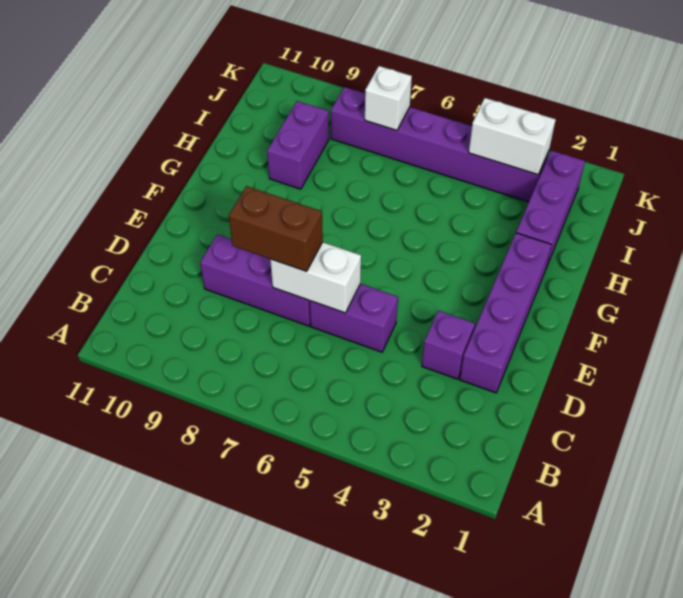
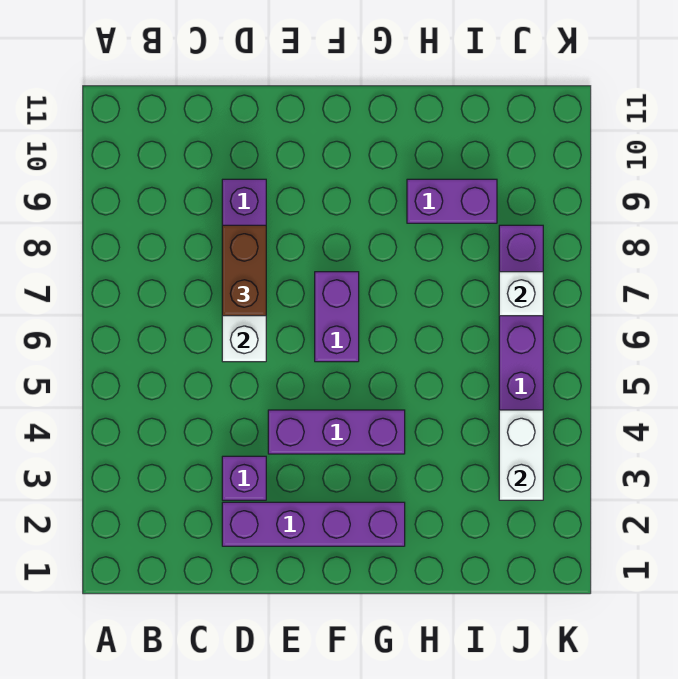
purple 1x2 brick [310,284,398,352] -> purple 1x2 brick moved to [315,272,359,362]
purple 1x3 brick [516,150,585,268] -> purple 1x3 brick moved to [268,410,405,454]

